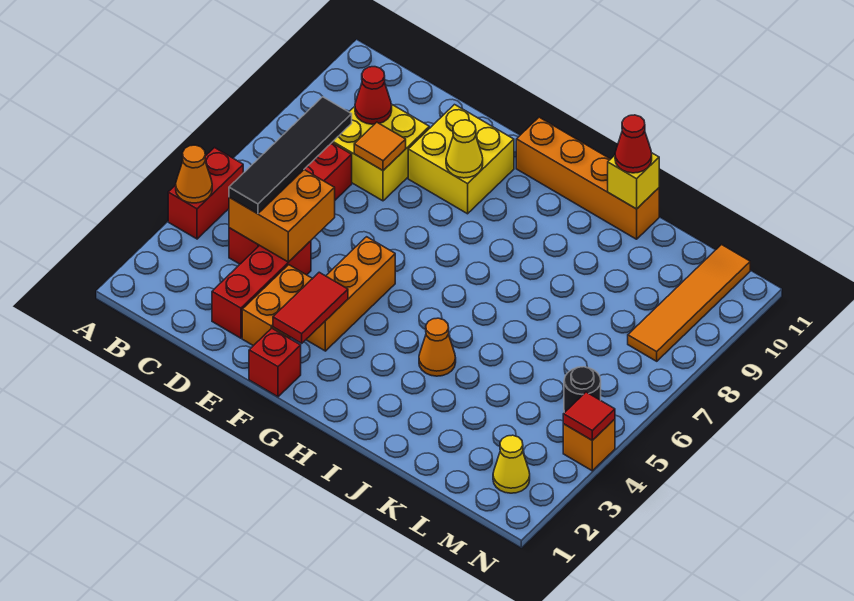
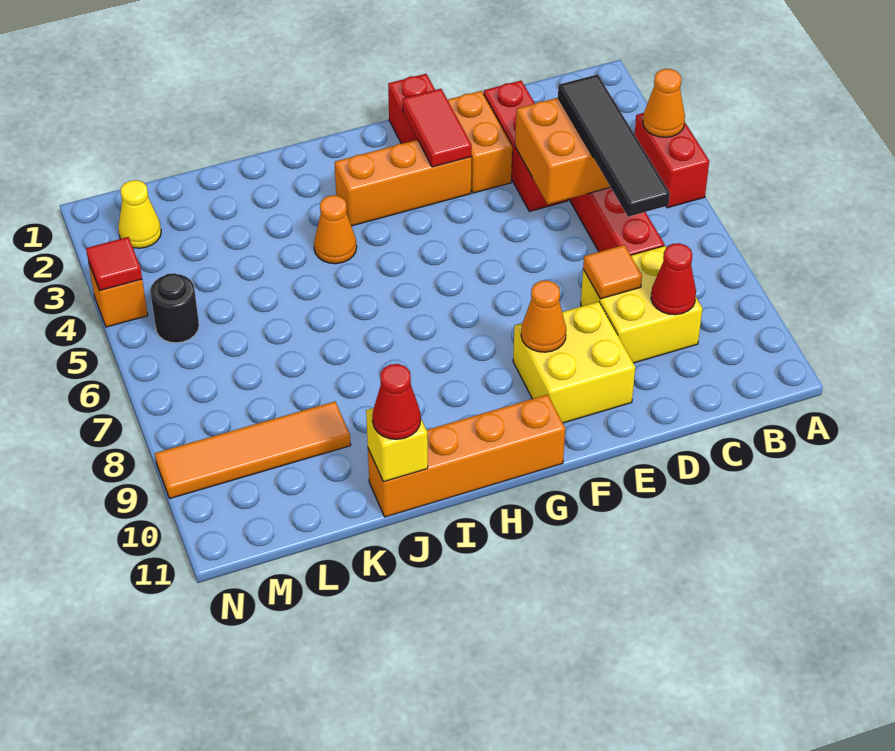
orange 1x3 brick [306,237,395,351] -> orange 1x3 brick turned to [335,140,471,226]
yellow 1x1 cone [446,120,483,178] -> orange 1x1 cone [521,280,566,352]
orange 1x4 tile [628,245,750,361] -> orange 1x4 tile turned to [155,401,351,499]

